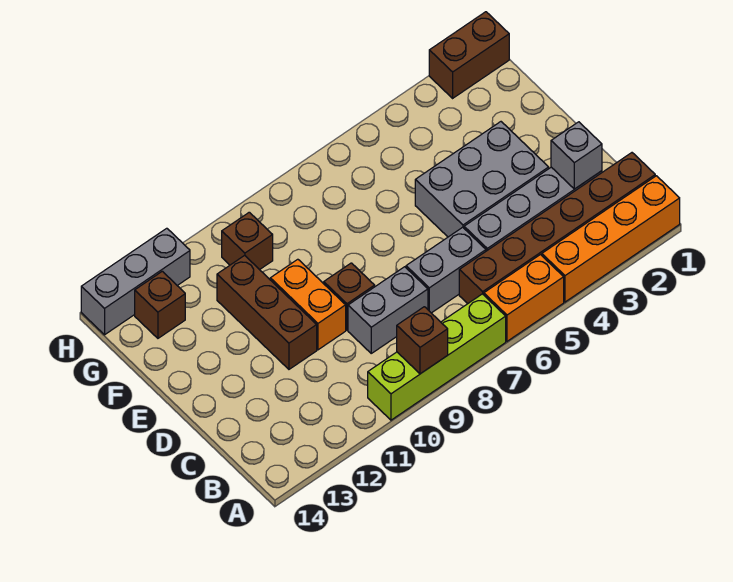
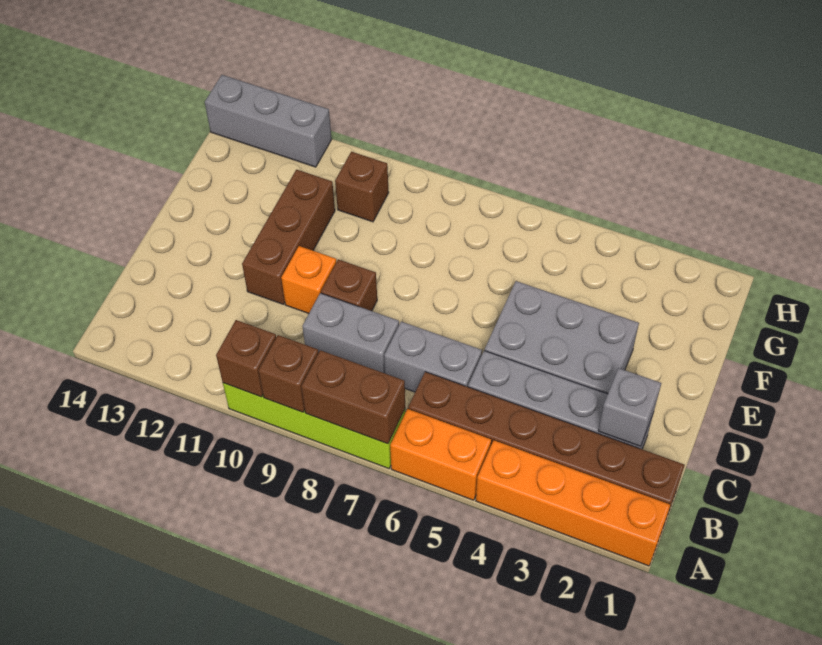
orange 1x2 brick [270,259,346,350] -> orange 1x1 brick [281,246,336,313]
brown 1x1 brick [135,271,185,338] -> brown 1x1 brick moved to [216,320,276,397]
brown 1x2 brick [429,12,509,98] -> brown 1x2 brick moved to [301,350,405,444]

